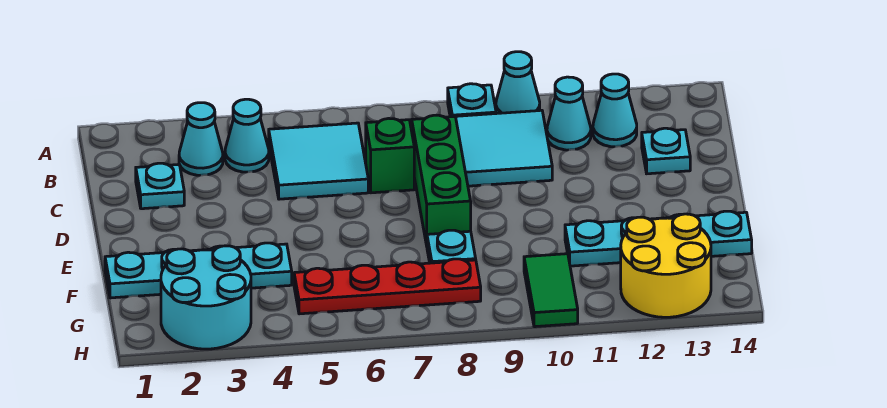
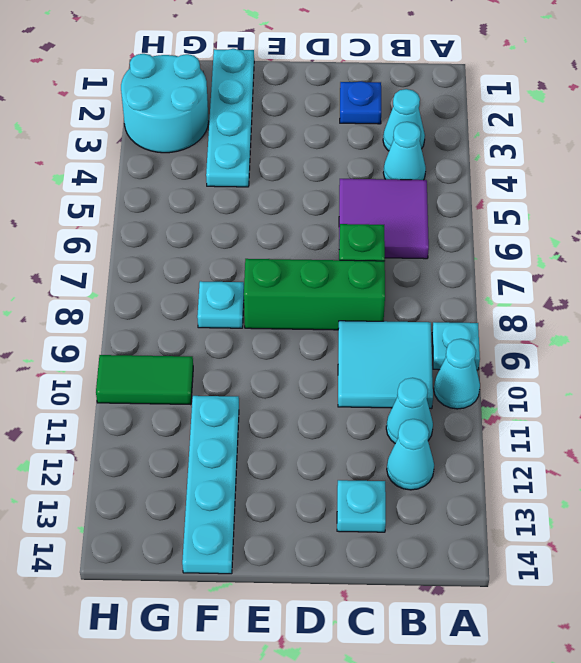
cyan 2x2 tile [269,123,368,199] -> purple 2x2 tile [339,179,429,259]
cyan 1x1 plate [136,163,184,209] -> blue 1x1 plate [340,81,381,124]
red 1x4 plate [294,259,481,314] -> none
yellow 2x2 round brick [621,214,711,317] -> none

